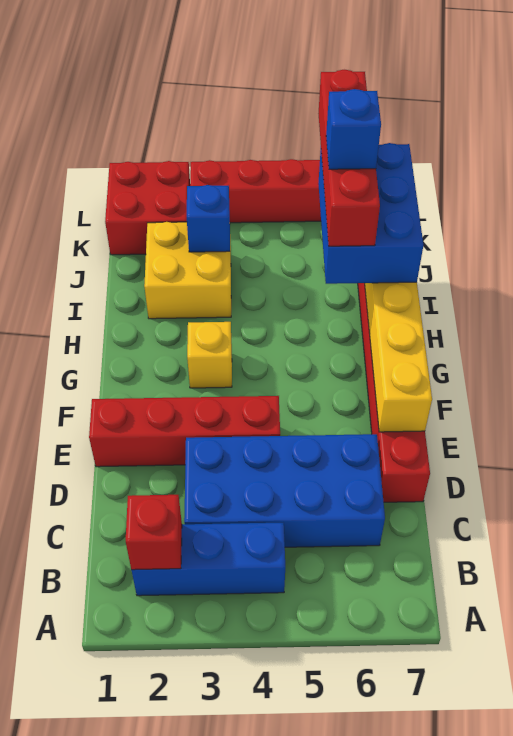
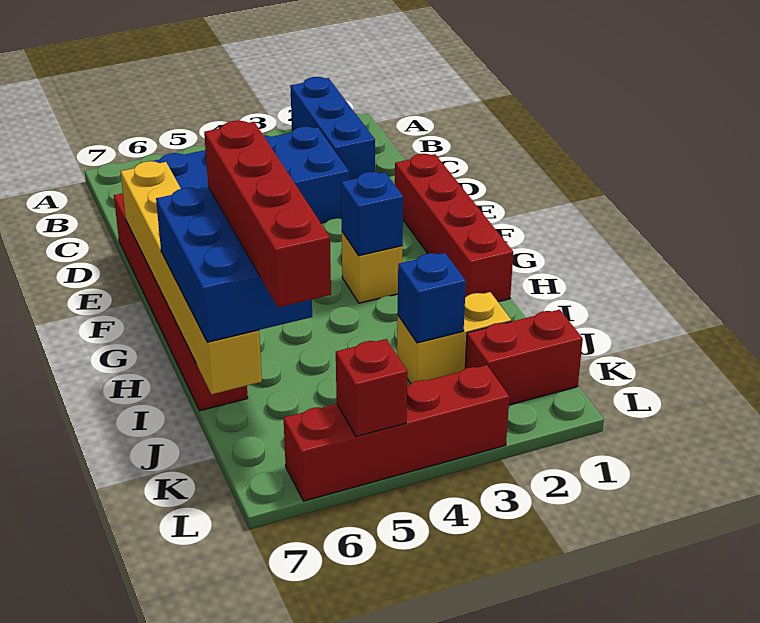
blue 1x3 brick [131,523,285,596] -> blue 1x3 brick turned to [290,77,375,180]
red 1x1 brick [126,495,182,570] -> red 1x1 brick moved to [336,339,407,437]
red 1x4 brick [89,396,280,467] -> red 1x4 brick turned to [395,154,513,302]
yellow 2x2 brick [144,222,231,319] -> yellow 1x2 brick [397,292,511,384]
blue 1x1 brick [326,89,381,169] -> blue 1x1 brick moved to [341,172,403,256]
red 2x2 brick [105,161,190,255] -> red 1x2 brick [465,310,583,405]

